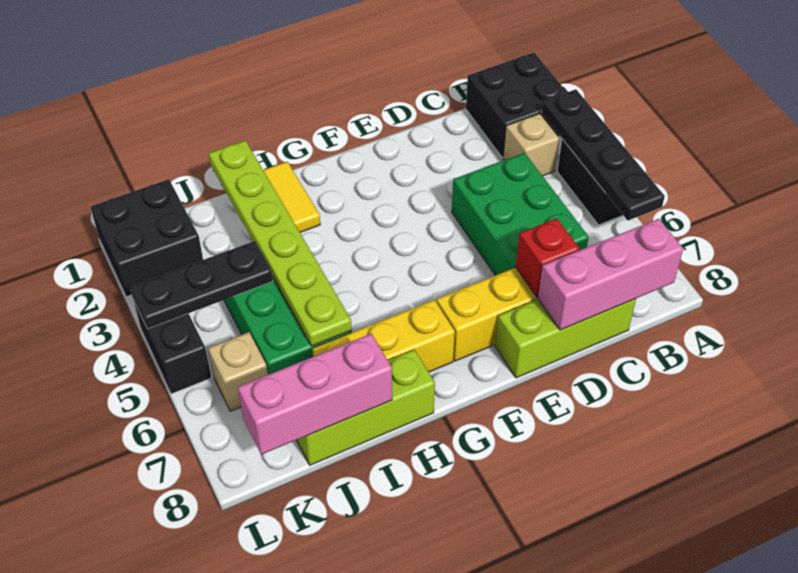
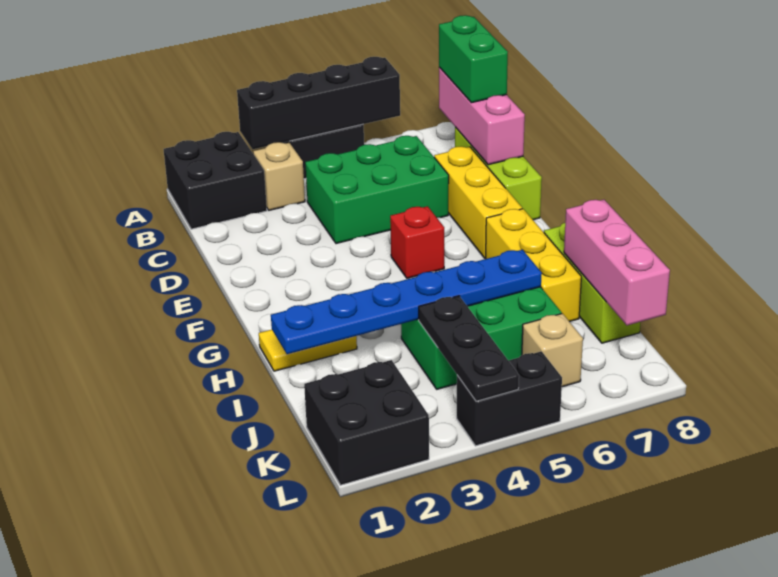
black 1x4 plate [541,89,665,220] -> black 1x4 brick [237,57,400,149]
none -> green 1x2 brick [439,15,508,103]
red 1x1 brick [516,219,580,297] -> red 1x1 brick moved to [390,206,444,278]
lime 1x6 plate [209,141,352,346] -> blue 1x6 plate [271,250,542,354]

